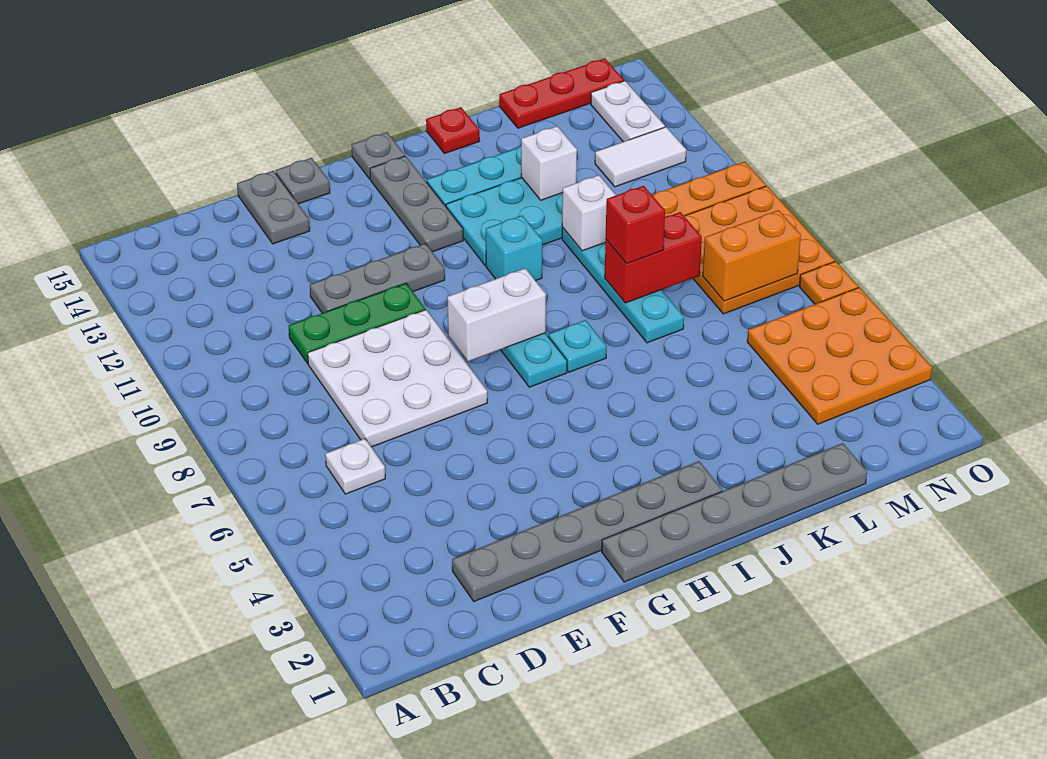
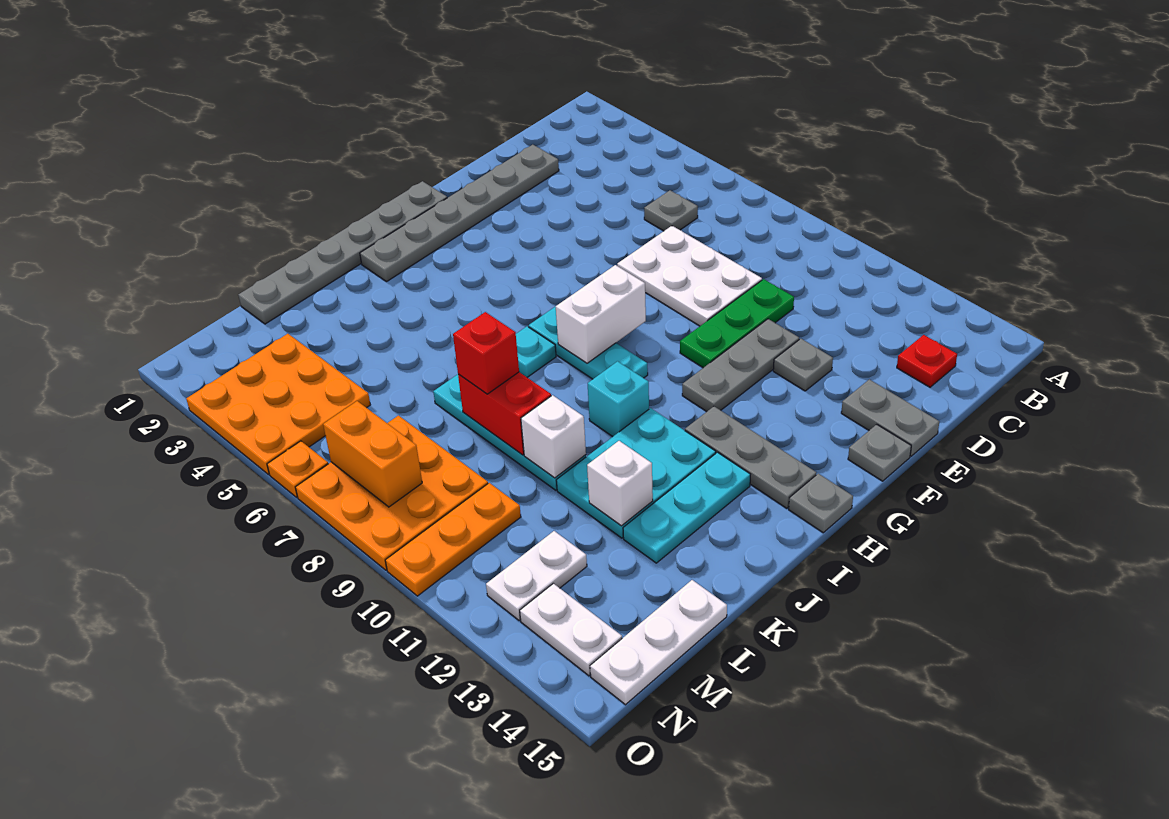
white 1x1 plate [325,439,385,494] -> grey 1x1 plate [644,190,698,231]
white 3x3 plate [308,310,487,447] -> white 2x3 plate [617,226,762,326]
none -> grey 1x1 plate [773,339,833,391]
red 1x1 plate [426,107,480,154] -> red 1x1 plate moved to [897,335,957,387]
red 1x2 brick [605,212,702,303] -> red 1x2 brick turned to [458,372,551,455]
red 1x3 plate [499,58,624,128] -> white 1x3 plate [590,580,727,705]
orange 1x2 brick [703,210,801,301] -> orange 1x2 brick turned to [323,401,422,507]
white 1x2 tile [595,127,686,187] -> white 1x2 plate [486,531,587,621]

